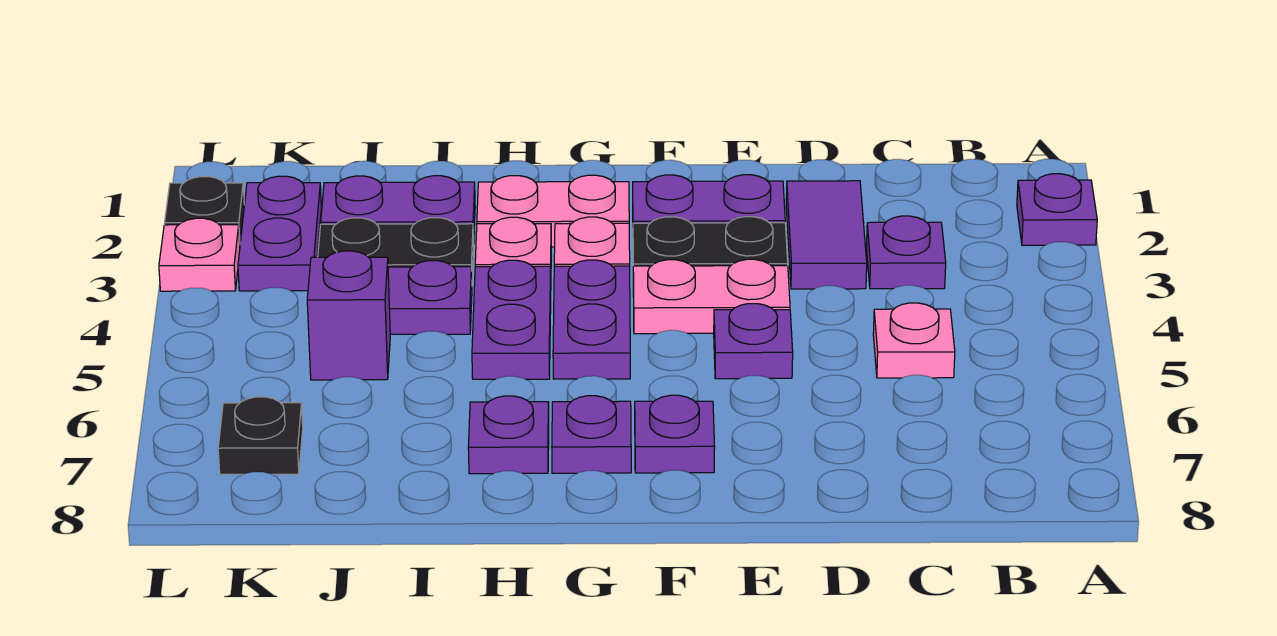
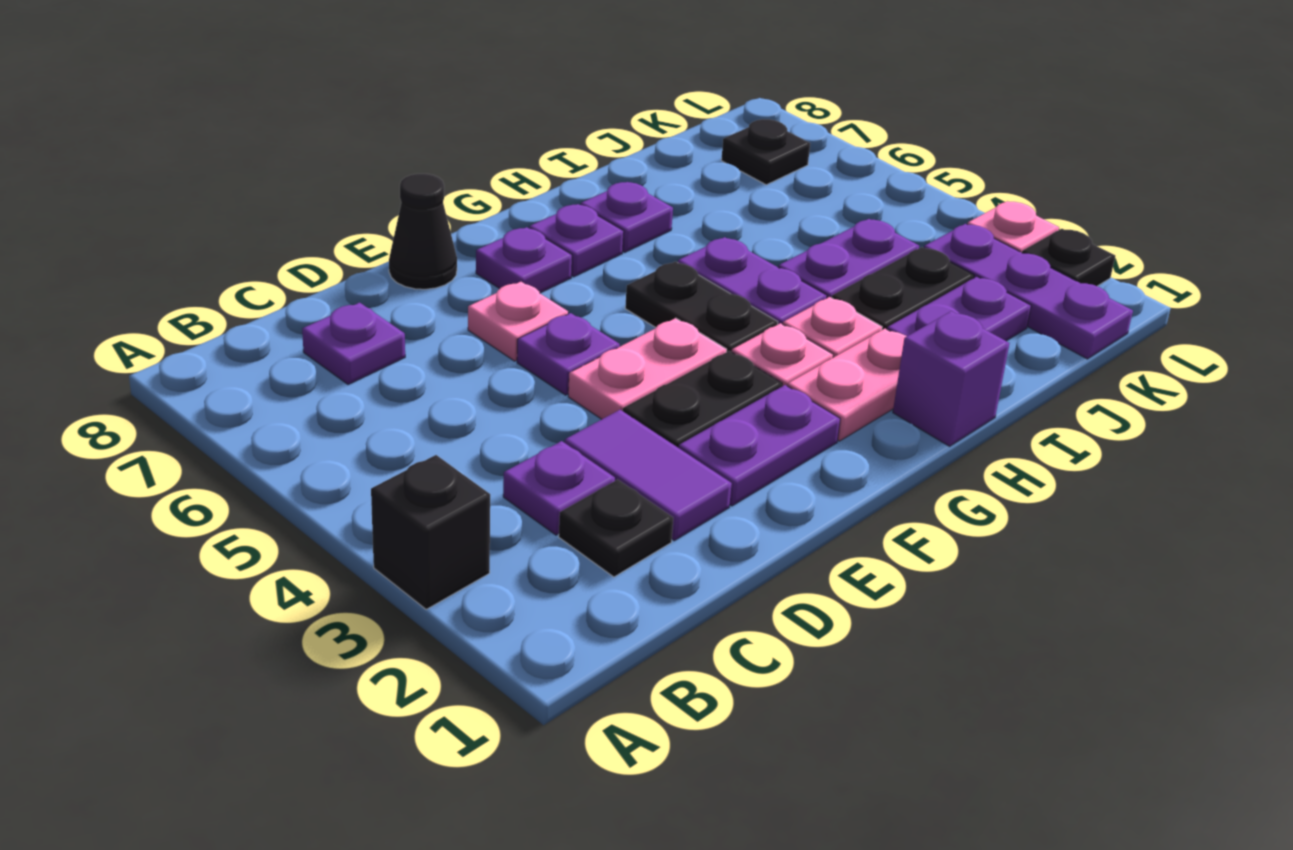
purple 1x1 plate [1017,174,1097,245] -> purple 1x1 plate moved to [302,303,405,385]
none -> black 1x1 brick [371,455,490,609]
none -> black 1x1 plate [559,479,673,577]
pink 1x1 plate [873,303,955,378] -> pink 1x1 plate moved to [468,282,568,361]
none -> black 1x1 cone [389,174,457,289]
purple 1x2 plate [553,260,630,379] -> black 1x2 plate [625,261,778,352]
purple 1x1 brick [307,251,390,380] -> purple 1x1 brick moved to [893,311,1010,446]
purple 1x2 plate [238,176,321,291] -> purple 1x3 plate [924,224,1133,359]

